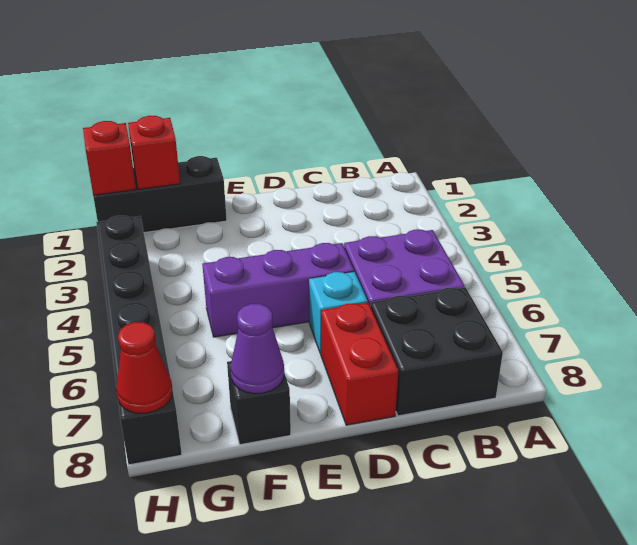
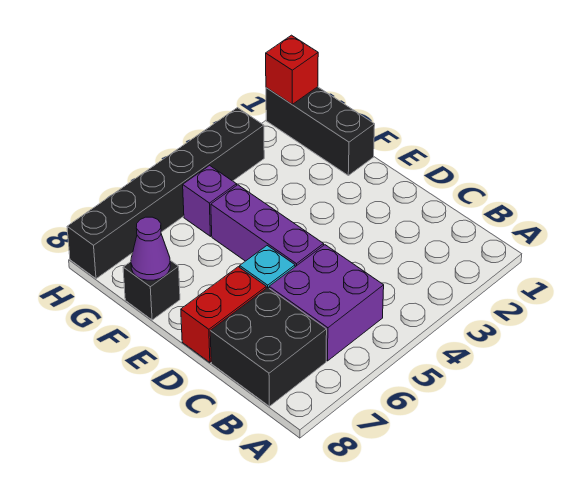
red 1x1 brick [128,116,180,189] -> none
none -> purple 1x1 brick [183,165,237,236]
red 1x1 cone [116,322,172,413] -> none

